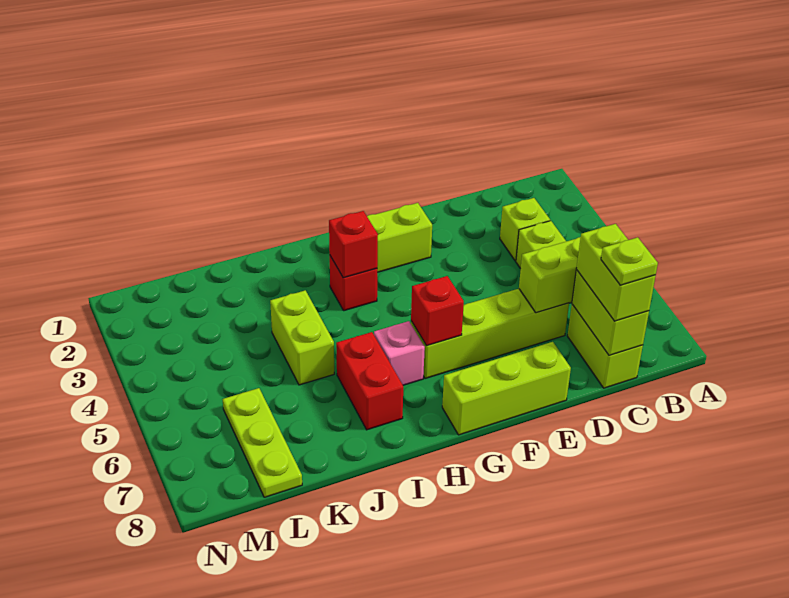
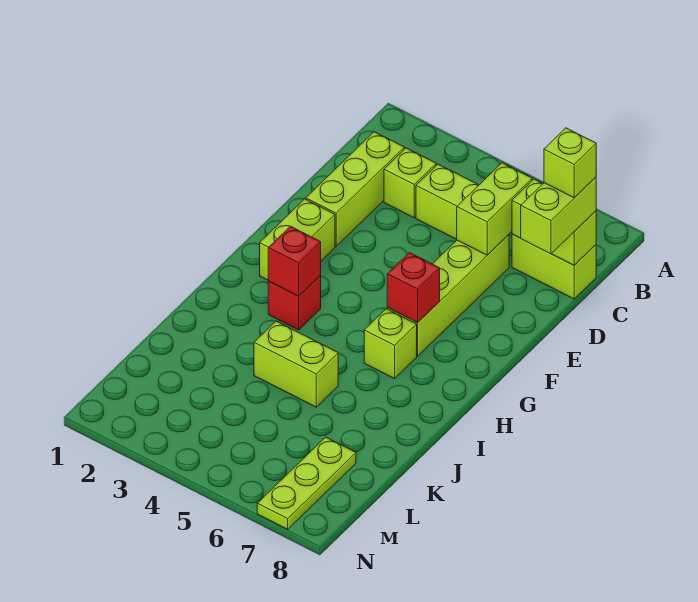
lime 1x2 brick [576,224,656,321] -> lime 1x2 brick turned to [521,177,596,254]
lime 1x1 plate [601,237,658,285] -> lime 1x1 brick [544,128,596,198]
lime 1x3 brick [442,342,571,435] -> lime 1x3 brick moved to [306,132,405,246]
pink 1x1 brick [374,321,425,385] -> lime 1x1 brick [364,309,417,379]
red 1x2 brick [336,332,403,430] -> none
lime 1x3 plate [223,388,302,497] -> lime 1x3 plate turned to [257,437,356,529]

